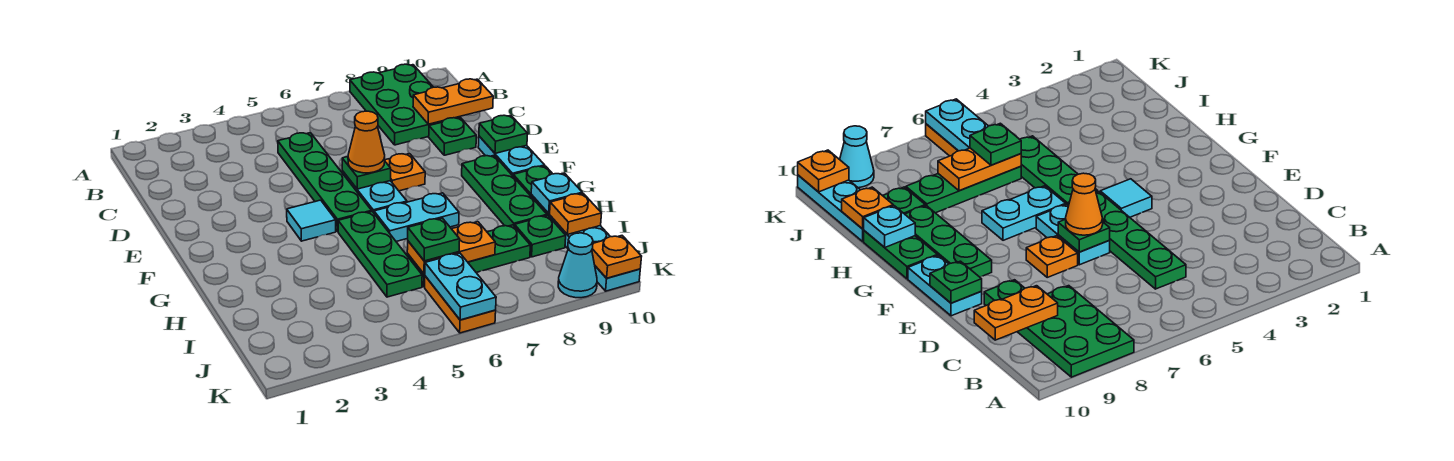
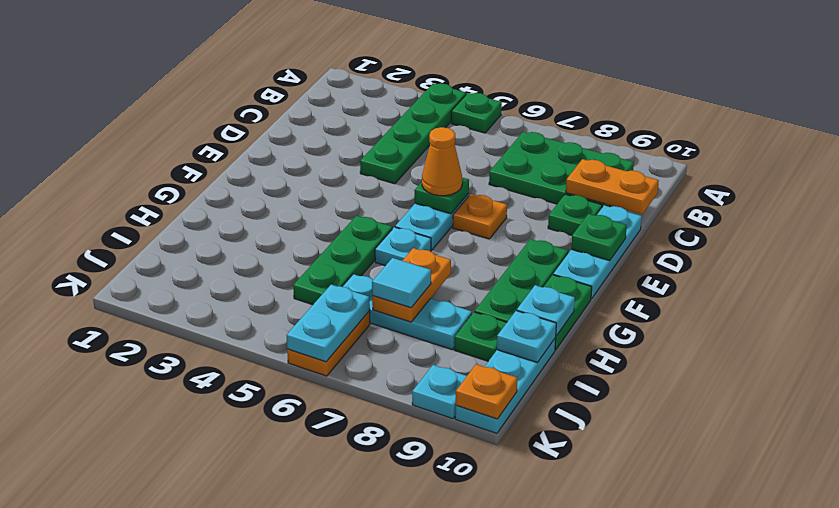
green 2x3 plate [350,64,460,145] -> green 2x3 plate turned to [489,132,634,207]
green 1x4 plate [278,133,372,231] -> green 1x4 plate moved to [360,83,466,184]
cyan 1x2 plate [478,136,545,176] -> cyan 1x3 plate [553,205,642,299]
cyan 1x1 tile [287,200,336,241] -> cyan 1x1 tile moved to [372,258,431,308]
cyan 1x2 plate [374,193,459,241] -> cyan 1x1 plate [375,227,431,266]
green 1x3 plate [407,225,530,287] -> cyan 1x3 plate [342,274,472,349]
orange 1x2 plate [407,222,495,274] -> orange 1x2 plate turned to [372,248,451,322]
green 1x1 plate [408,218,460,261] -> green 1x1 plate moved to [451,93,502,133]
orange 1x1 plate [549,193,602,235] -> cyan 1x1 plate [497,311,556,363]
cyan 1x1 cone [558,233,597,298] -> cyan 1x1 plate [412,365,467,419]

